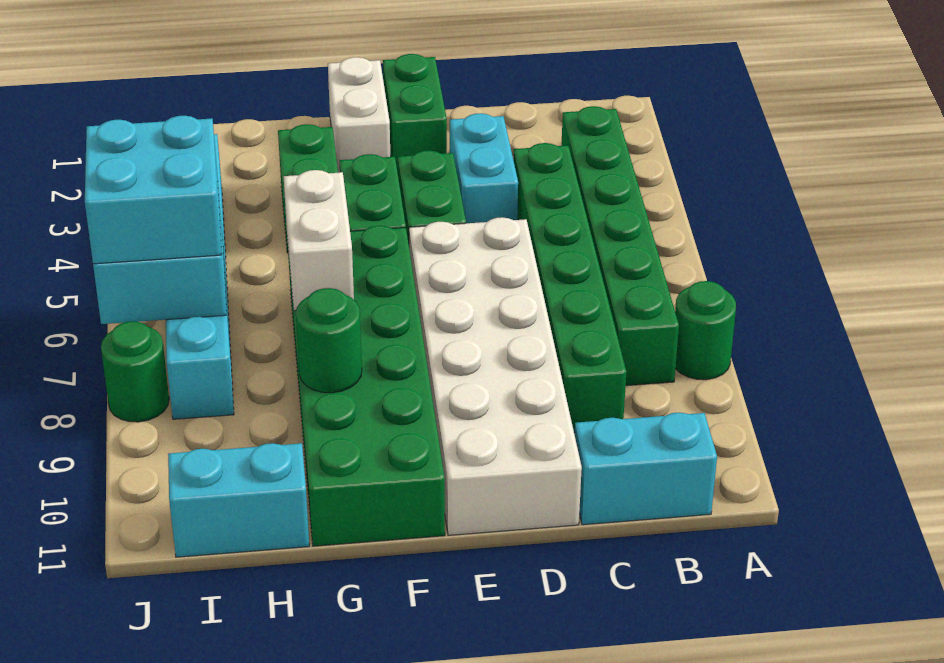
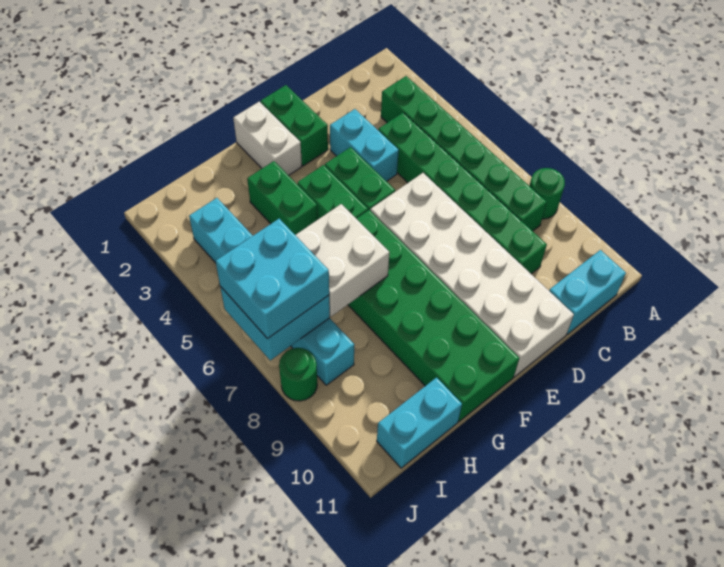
white 1x2 brick [284,170,354,311] -> white 2x2 brick [296,204,390,316]
green 1x1 round brick [296,288,362,393] -> none

